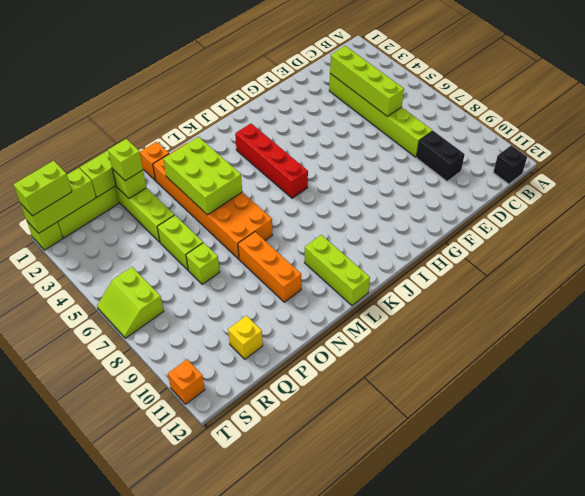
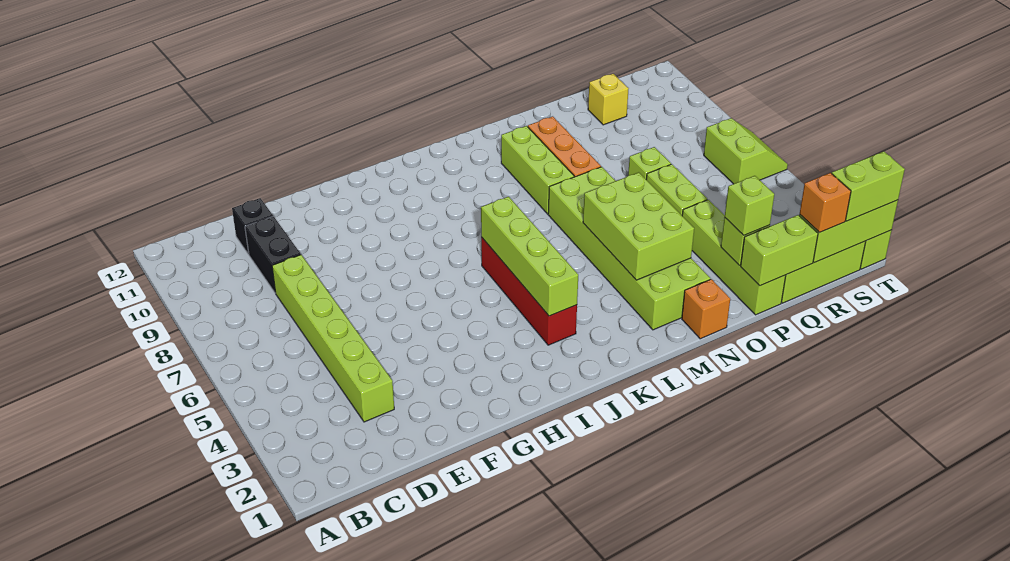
black 1x1 brick [493,145,527,184] -> black 1x1 brick moved to [232,198,273,254]
lime 1x4 brick [330,46,404,117] -> lime 1x4 brick moved to [481,197,578,316]
lime 1x3 brick [304,235,370,305] -> lime 1x3 brick moved to [501,126,574,214]
orange 2x6 brick [153,143,272,259] -> lime 2x6 brick [548,167,711,330]
orange 1x1 brick [168,359,205,404] -> orange 1x1 brick moved to [800,173,851,233]

